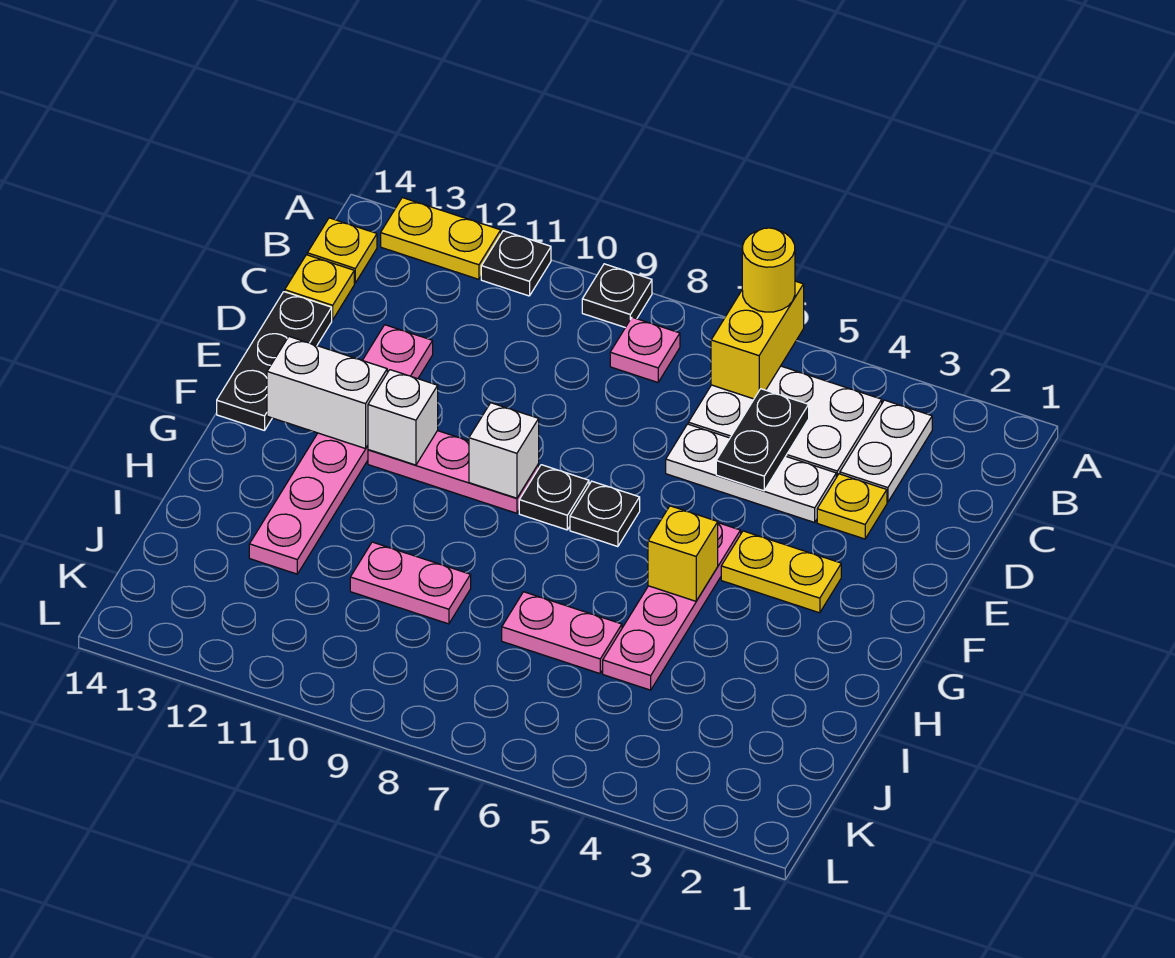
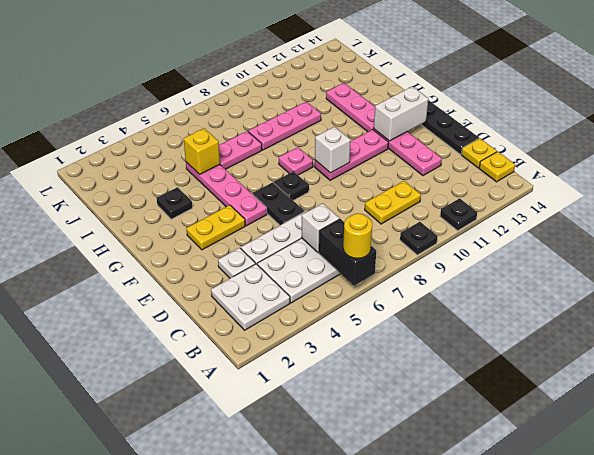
yellow 1x2 brick [711,281,804,399] -> black 1x2 brick [319,219,376,286]
yellow 1x2 plate [381,198,501,279] -> yellow 1x2 plate moved to [365,181,421,224]
white 1x2 plate [840,400,932,502] -> white 2x2 plate [211,264,290,330]
pink 1x1 plate [610,317,680,382] -> pink 1x1 plate moved to [279,147,313,175]
black 1x2 plate [716,389,809,491] -> black 1x2 plate moved to [253,182,304,225]
yellow 1x1 plate [817,474,887,539] -> white 1x1 plate [218,248,255,278]
black 1x1 plate [519,465,589,530] -> black 1x1 plate moved to [156,187,192,219]
white 1x1 brick [368,370,438,465] -> white 1x1 brick moved to [302,203,340,253]
yellow 1x1 brick [648,506,718,601] -> yellow 1x1 brick moved to [184,128,220,174]
pink 1x2 plate [350,542,471,624] -> pink 1x3 plate [248,102,321,150]

